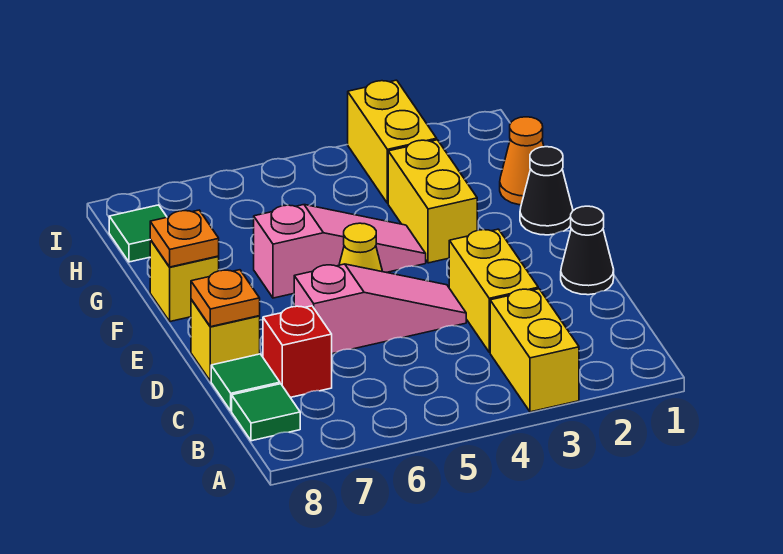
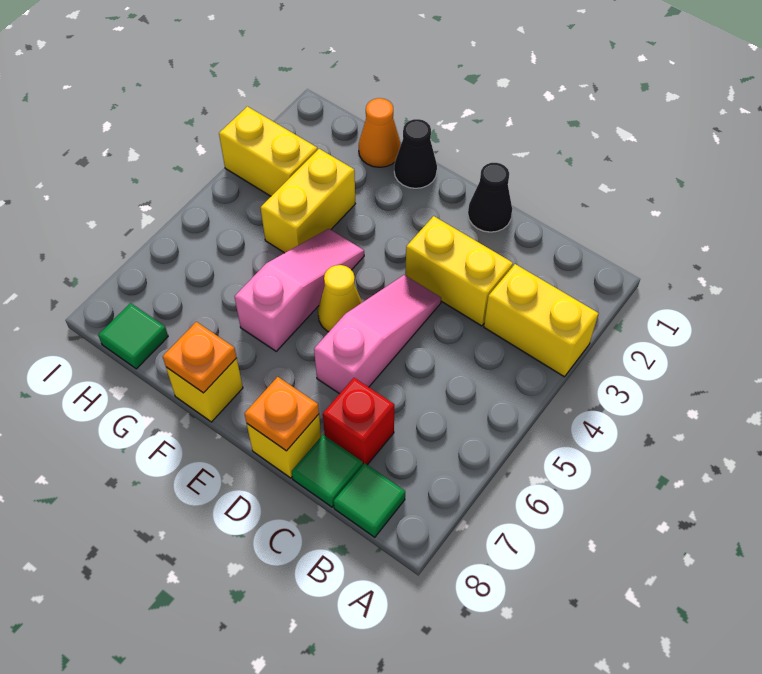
yellow 1x2 brick [388,140,477,263] -> yellow 1x2 brick turned to [261,149,355,253]

